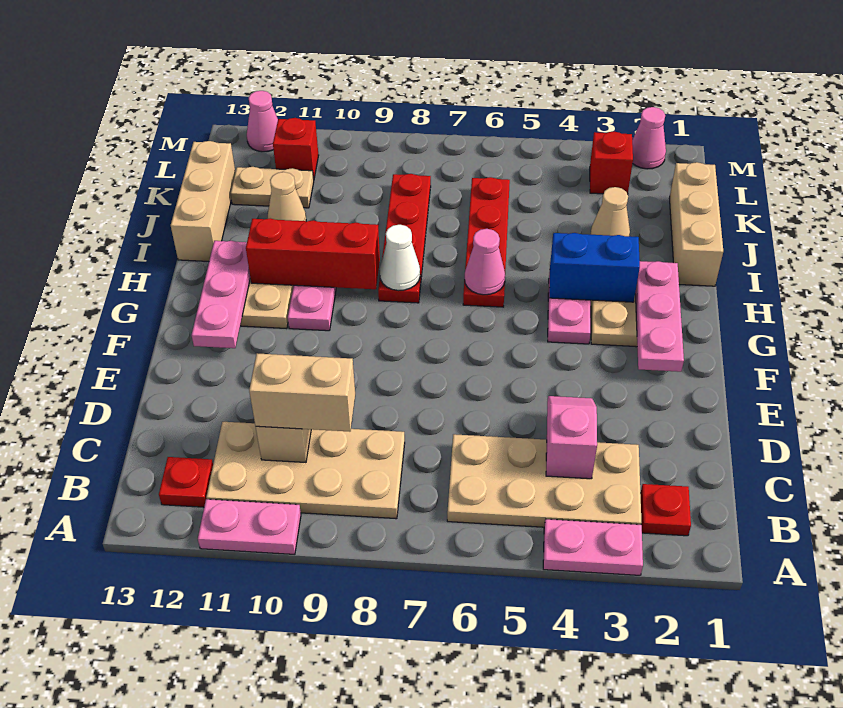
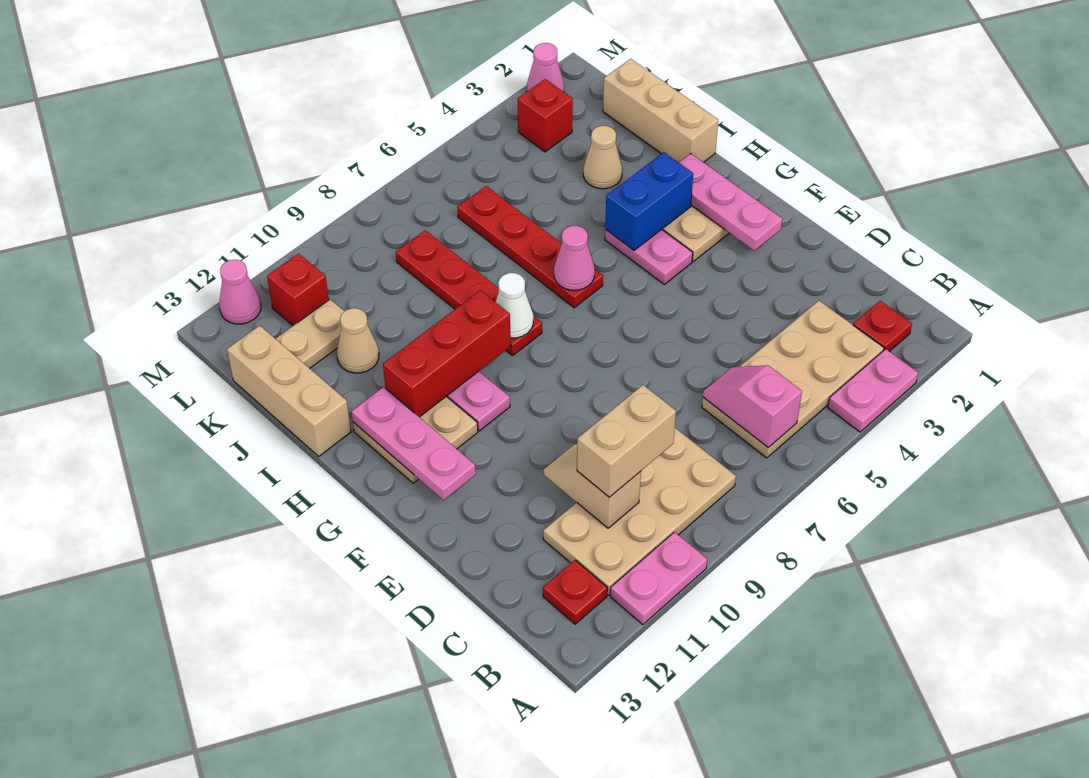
pink 1x2 slope [546,396,597,479] -> pink 1x2 slope moved to [703,365,802,447]

